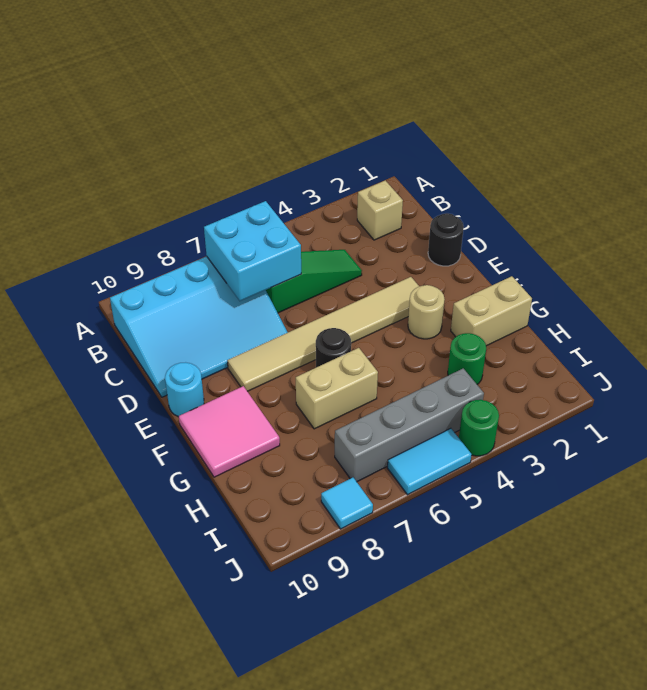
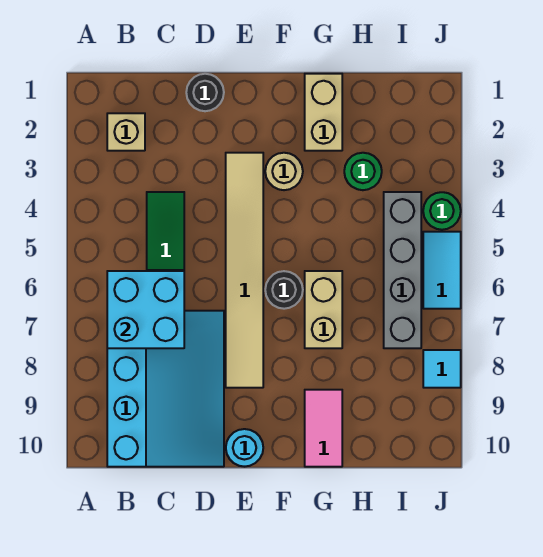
pink 2x2 tile [179,386,280,477] -> pink 1x2 tile [305,390,342,467]

